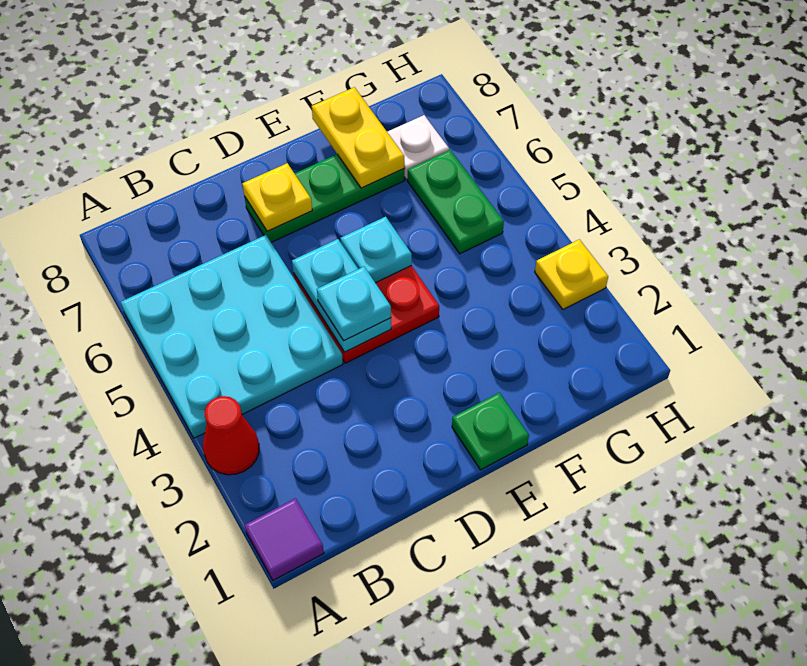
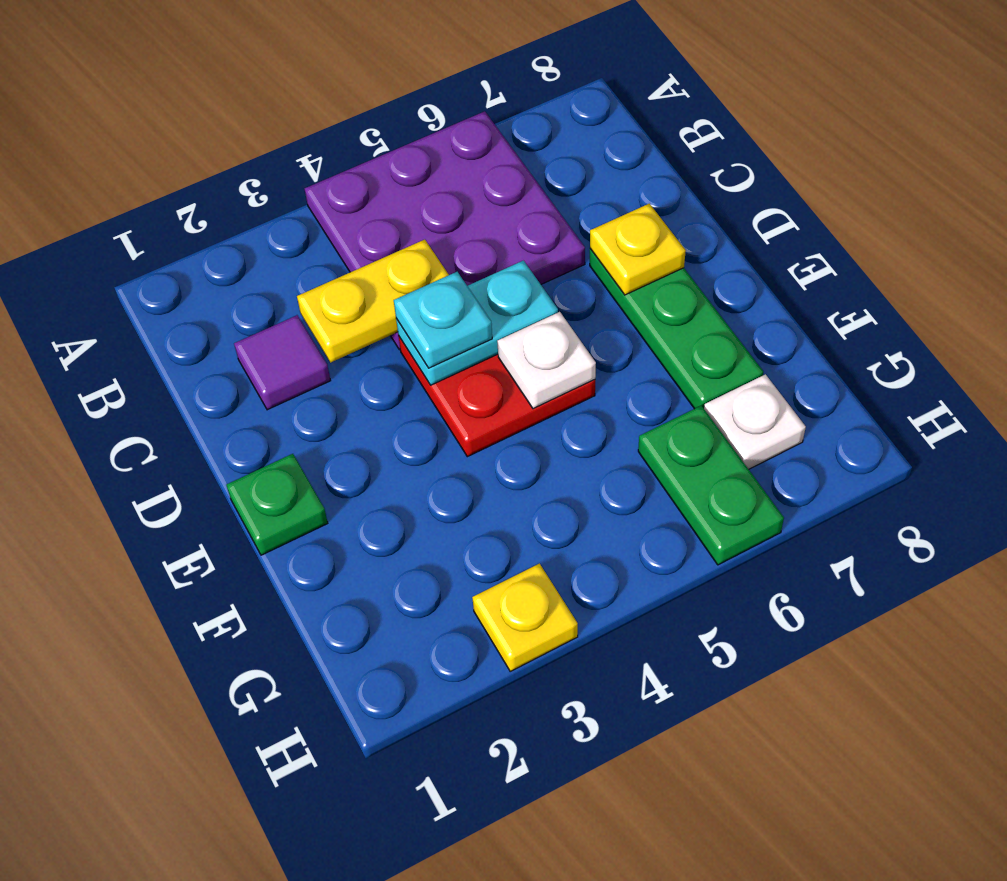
purple 1x1 tile [245,498,324,580] -> purple 1x1 tile moved to [234,315,331,410]
red 1x1 cone [203,396,259,475] -> none
cyan 3x3 plate [121,235,343,438] -> purple 3x3 plate [305,111,585,349]
cyan 1x1 plate [340,217,412,283] -> white 1x1 plate [497,312,596,409]
yellow 1x2 plate [312,87,404,188] -> yellow 1x2 plate moved to [297,240,449,363]
green 1x2 plate [408,150,504,254] -> green 1x2 plate turned to [638,406,784,565]

